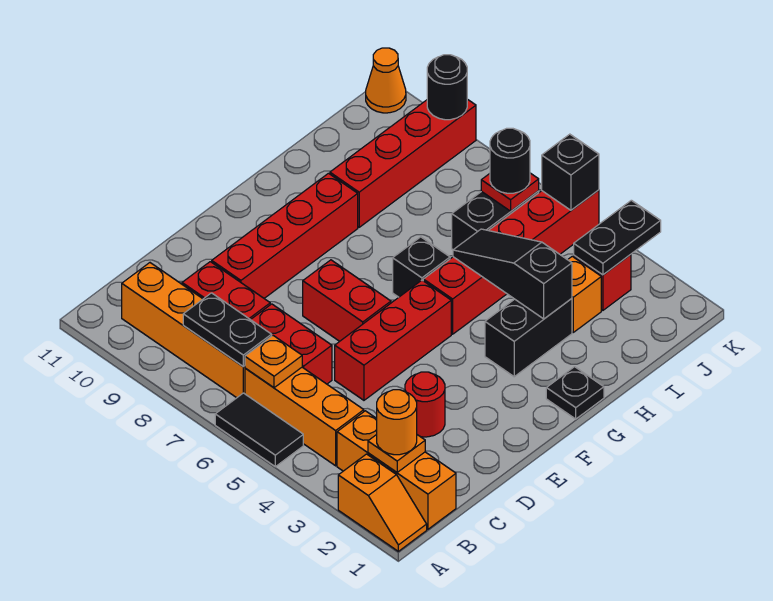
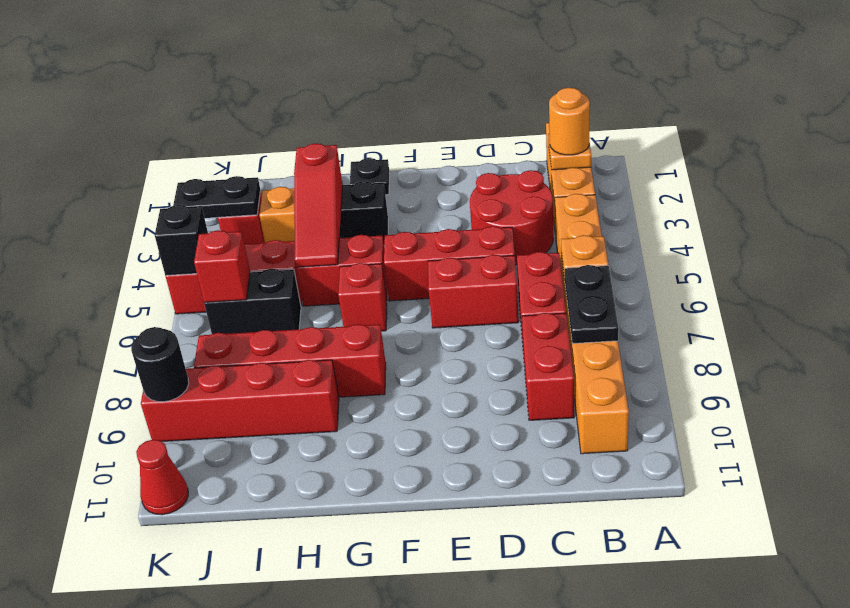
orange 1x2 slope [338,454,427,551] -> none
black 1x2 tile [215,393,303,467] -> none
red 1x1 round brick [405,372,445,437] -> red 2x2 round brick [470,170,553,265]
red 1x4 brick [212,173,358,298] -> red 1x4 brick moved to [194,324,386,397]
red 1x2 brick [303,260,391,341] -> red 1x2 brick turned to [428,255,519,328]
black 1x1 brick [393,237,450,297] -> red 1x1 brick [338,263,387,331]
black 1x3 slope [453,229,572,319] -> red 1x3 slope [294,143,343,268]
red 1x1 plate [481,173,539,211] -> red 1x1 brick [194,230,250,302]
black 1x1 round brick [490,128,530,193] -> none
orange 1x1 cone [366,48,406,113] -> red 1x1 cone [136,440,188,515]

